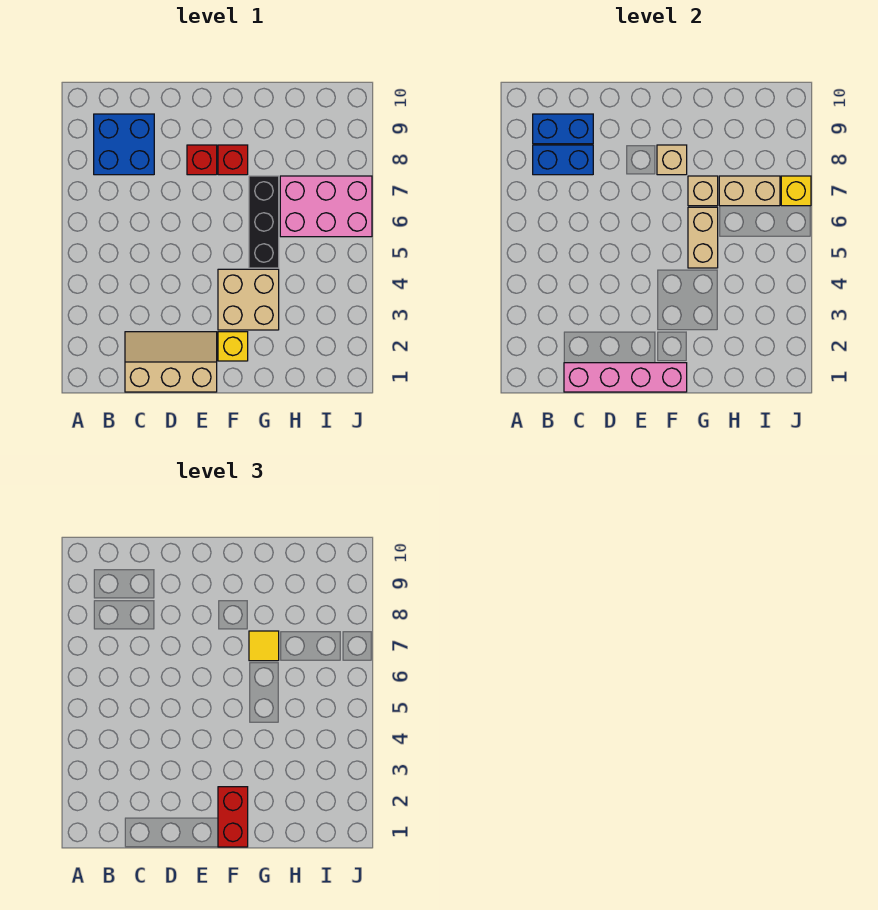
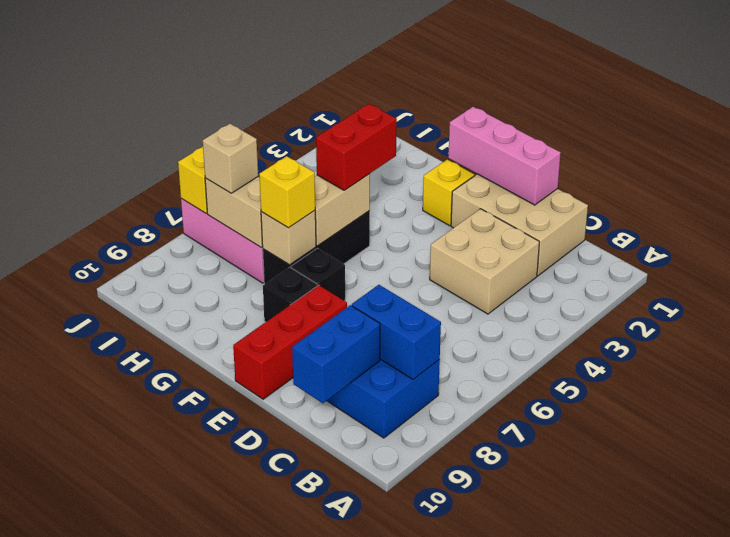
blue 1x2 brick [533,114,593,144] -> blue 1x2 brick turned to [292,305,380,403]
tan 2x3 slope [125,332,217,392] -> tan 2x3 brick [451,174,588,276]
pink 1x4 brick [564,363,687,392] -> pink 1x3 brick [448,107,561,205]
red 1x1 brick [187,145,217,175] -> red 1x3 brick [233,285,347,399]
red 1x2 brick [218,787,248,847] -> red 1x2 brick moved to [316,104,397,191]
tan 2x2 brick [218,269,279,330] -> tan 2x2 brick moved to [430,209,539,314]
none -> black 1x1 brick [291,248,345,301]
red 1x1 brick [218,145,248,175] -> black 1x1 brick [263,267,317,322]
tan 1x1 brick [657,145,687,175] -> tan 1x1 brick moved to [203,124,258,193]
yellow 1x1 tile [249,631,279,661] -> yellow 1x1 brick [259,156,315,228]

